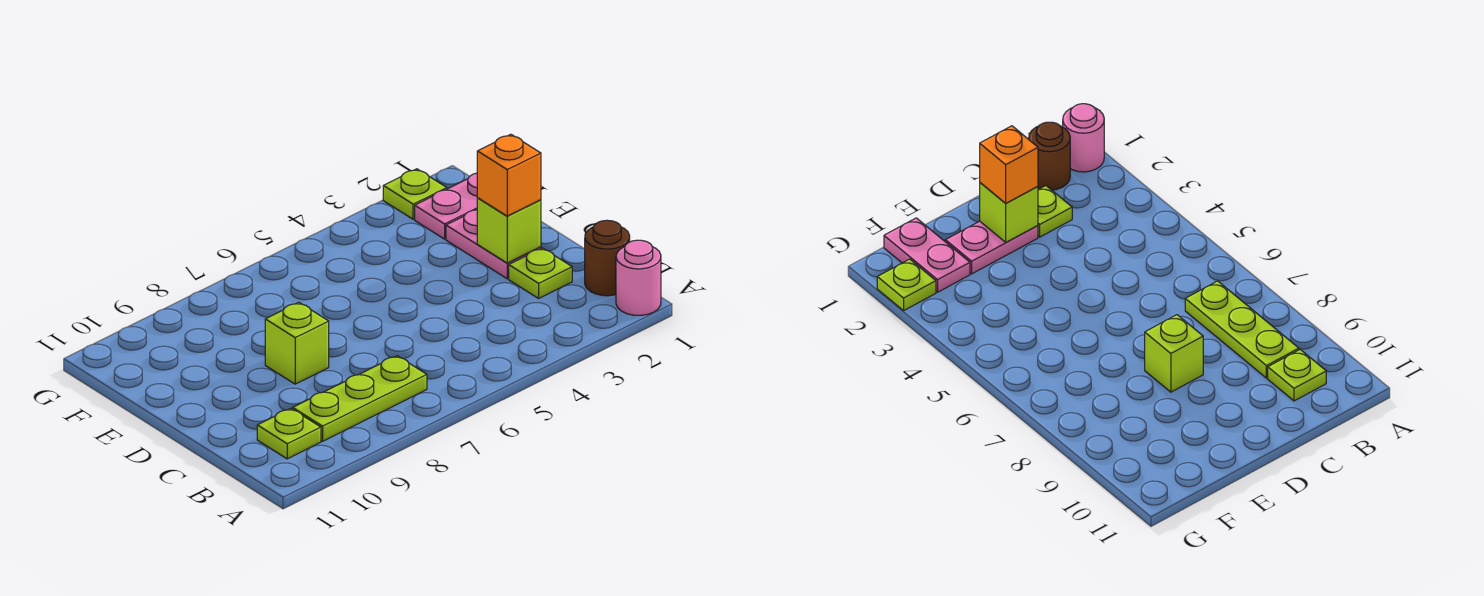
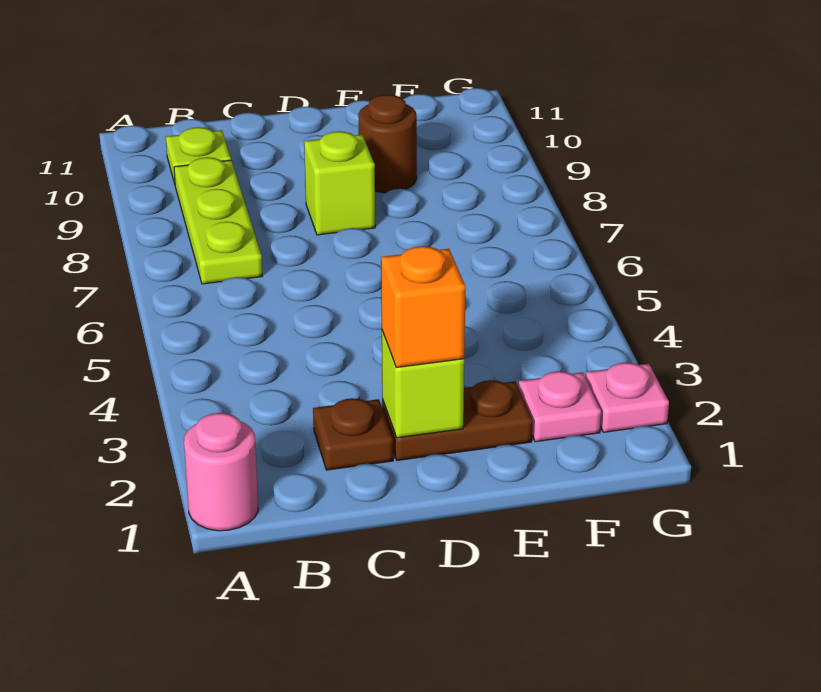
brown 1x1 round brick [585,220,630,296] -> brown 1x1 round brick moved to [358,95,417,193]
lime 1x1 plate [509,248,572,298] -> brown 1x1 plate [313,398,393,470]
pink 1x2 plate [446,210,541,279] -> brown 1x2 plate [382,380,533,460]
pink 1x2 plate [415,173,477,239] -> pink 1x1 plate [519,371,601,442]
lime 1x1 plate [383,169,447,219] -> pink 1x1 plate [586,363,669,432]

